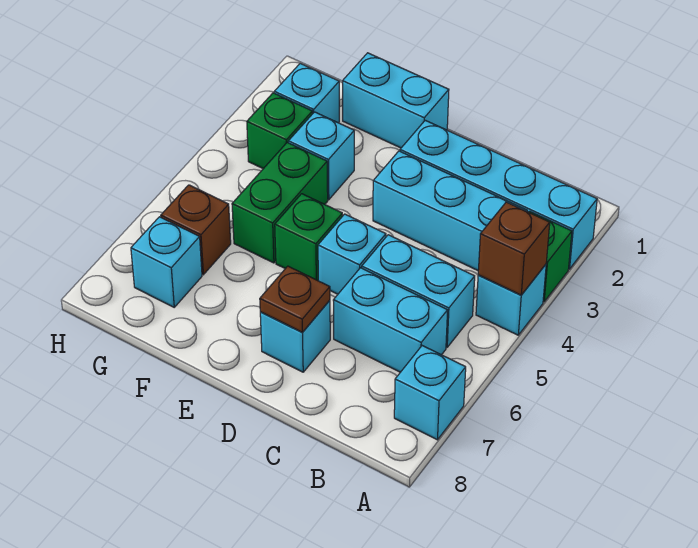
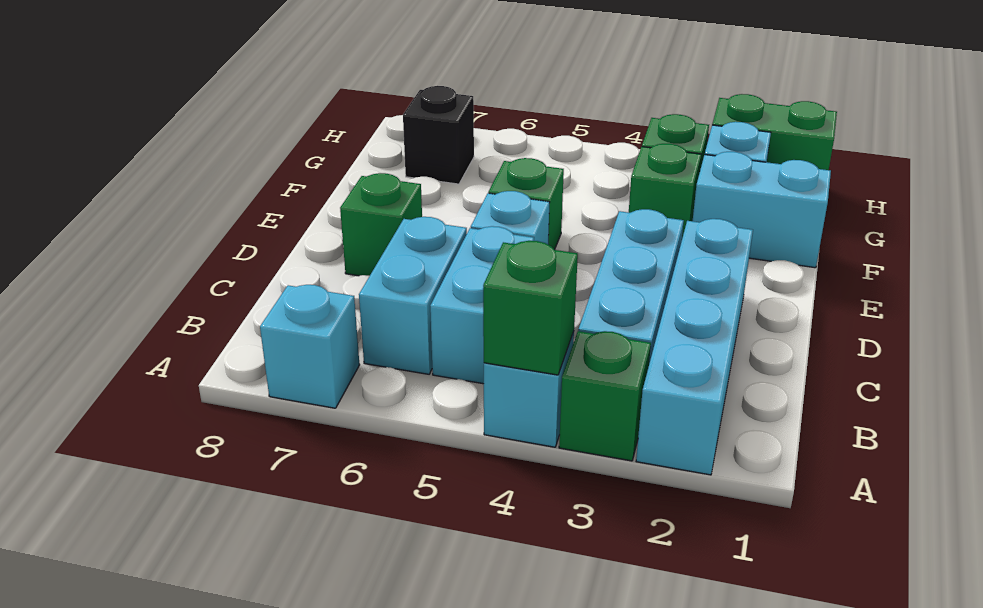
brown 1x1 brick [478,202,550,295] -> green 1x1 brick [483,241,578,375]
cyan 1x1 brick [260,300,330,372] -> green 1x1 brick [340,173,422,276]
brown 1x1 plate [260,266,330,332] -> none
cyan 1x2 brick [343,53,449,148] -> cyan 1x2 brick turned to [693,152,831,268]
cyan 1x1 brick [288,112,354,200] -> green 1x1 brick [629,144,701,238]
green 1x2 brick [232,142,328,263] -> green 1x2 brick moved to [712,94,837,170]
brown 1x1 brick [161,185,231,275] -> none
cyan 1x1 brick [131,217,202,307] -> black 1x1 brick [403,86,474,184]

